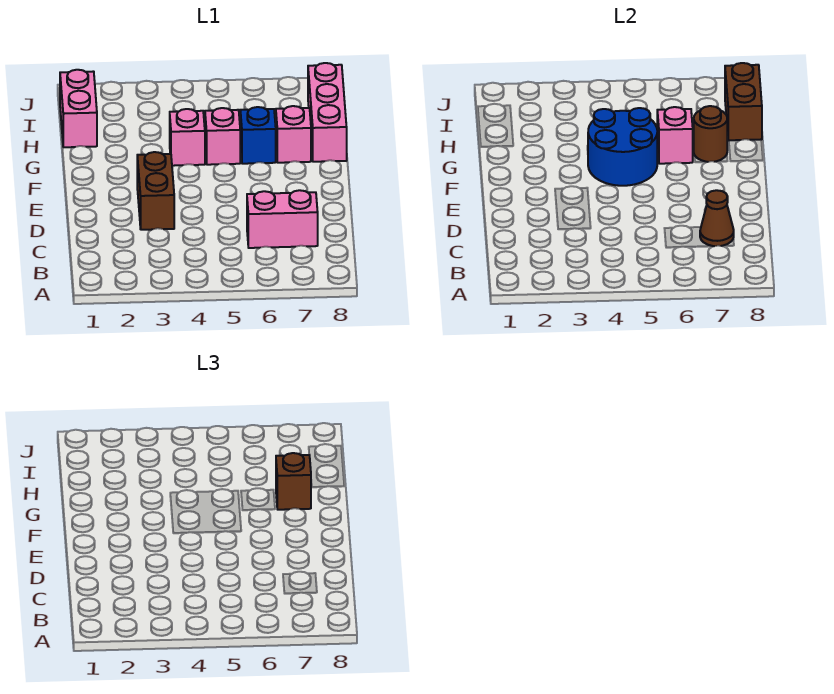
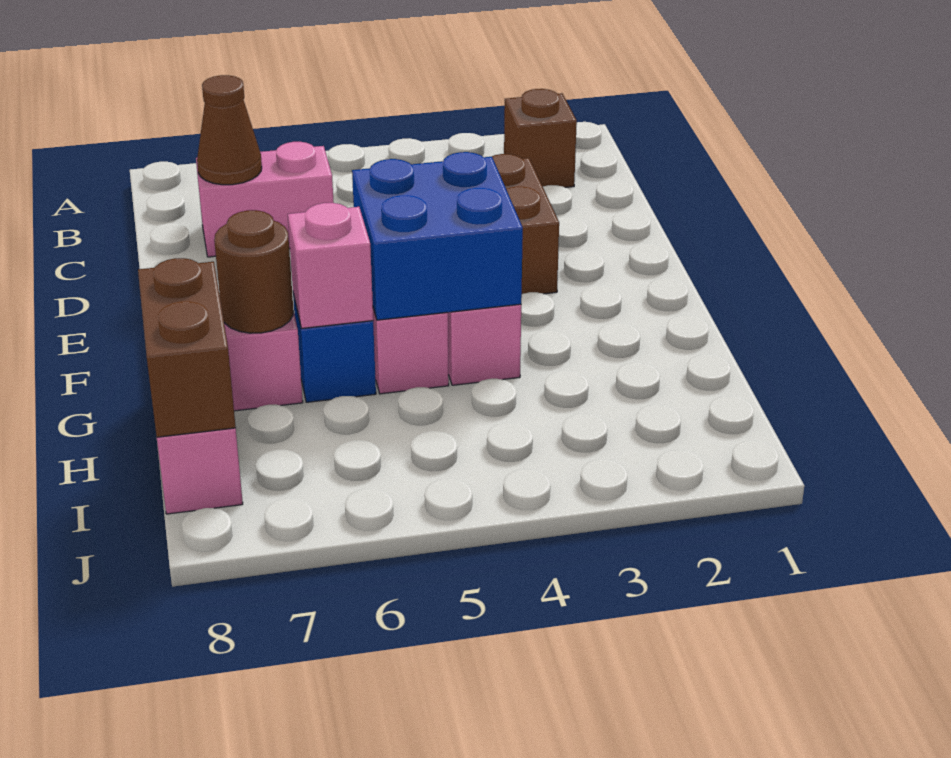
blue 2x2 round brick [588,108,657,186] -> blue 2x2 brick [352,152,523,320]
brown 1x1 brick [276,453,311,510] -> brown 1x1 brick moved to [504,89,577,188]
pink 1x2 brick [60,70,97,147] -> none

